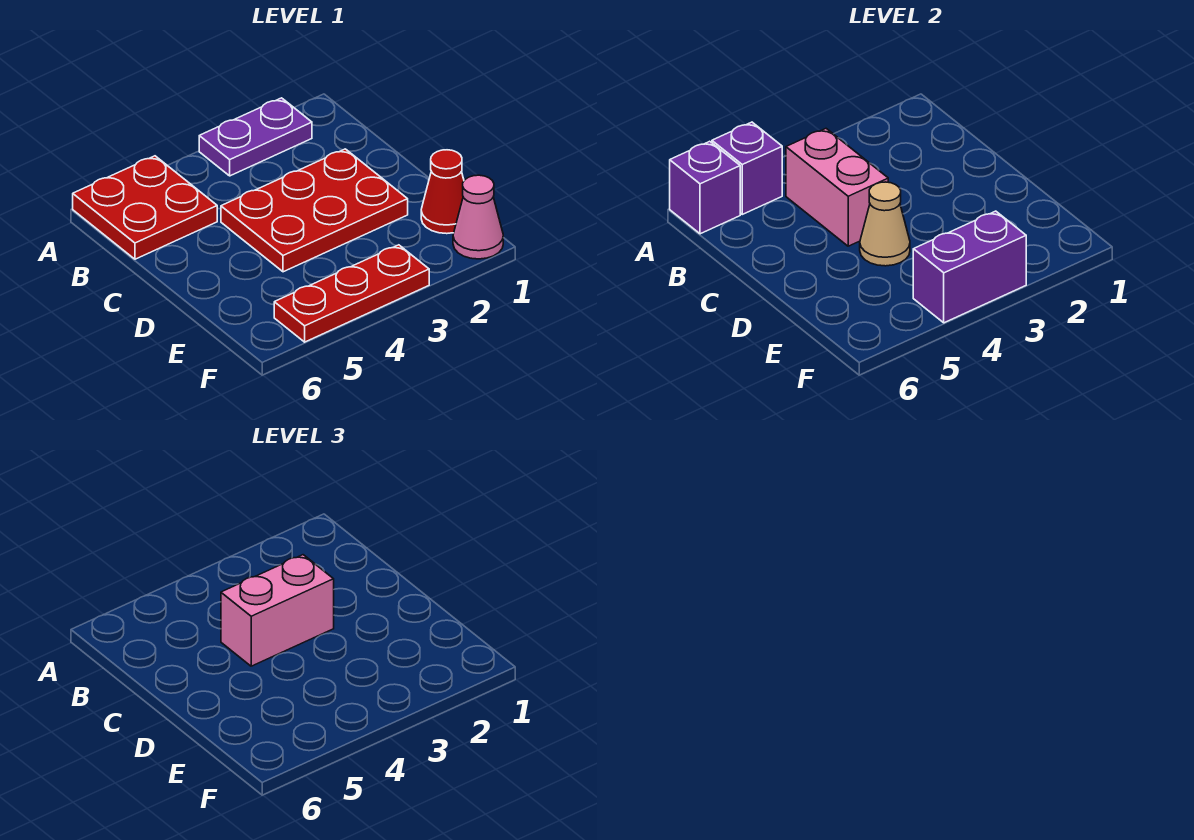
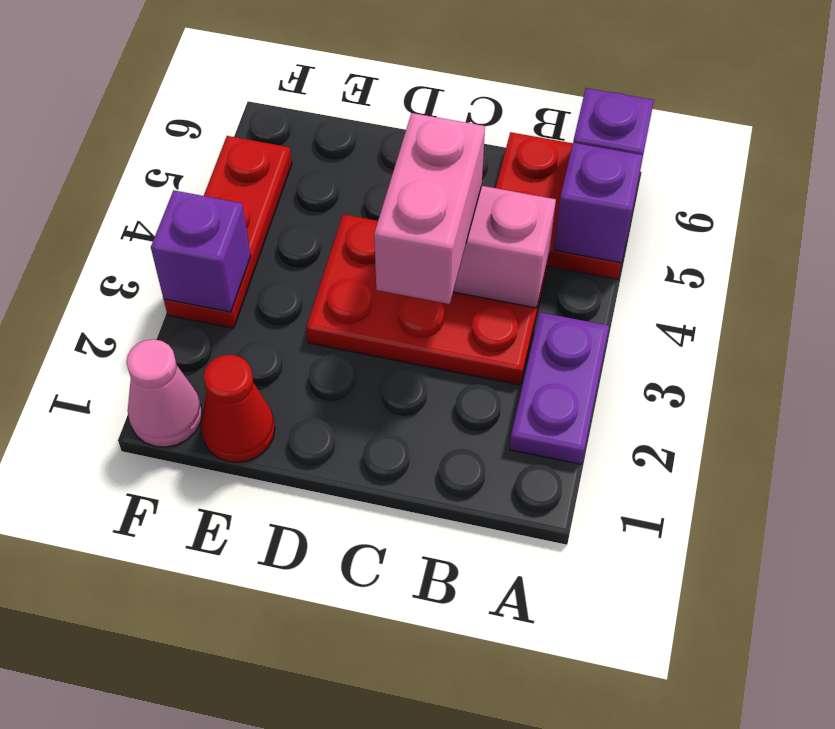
red 2x3 plate [221,149,408,272] -> red 2x3 plate turned to [306,214,549,385]
tan 1x1 cone [860,182,910,266] -> none
purple 1x2 brick [913,211,1026,323] -> purple 1x1 brick [151,190,251,312]

